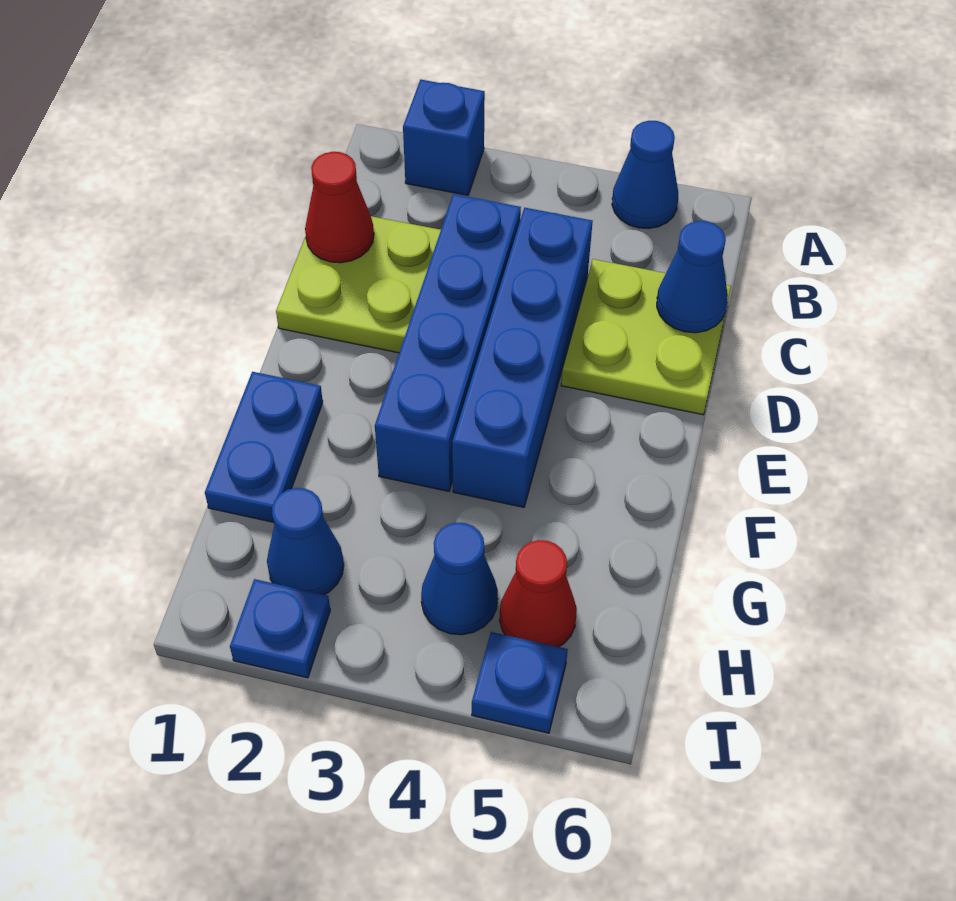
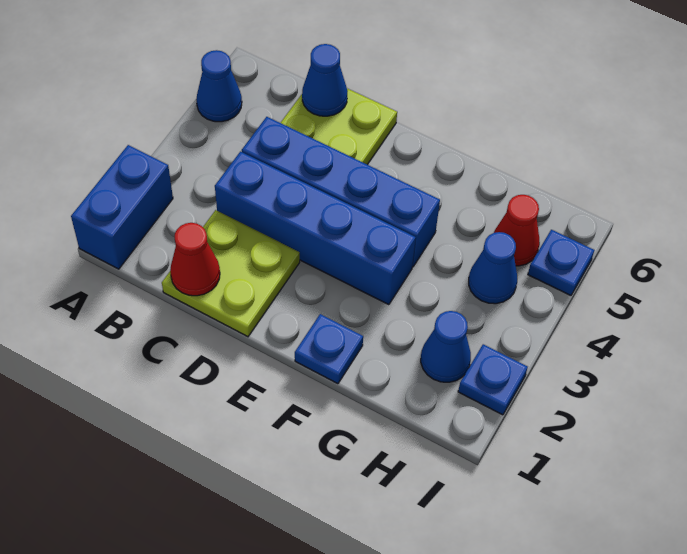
blue 1x1 brick [403,80,485,195] -> blue 1x2 brick [71,145,173,269]
blue 1x2 plate [205,372,323,522] -> blue 1x1 plate [295,314,363,384]

